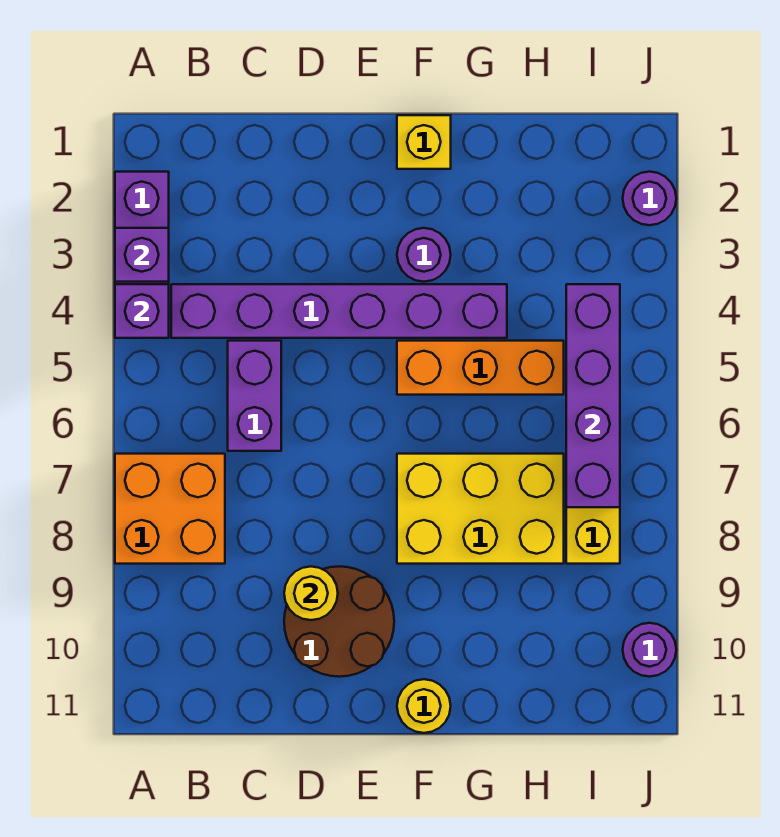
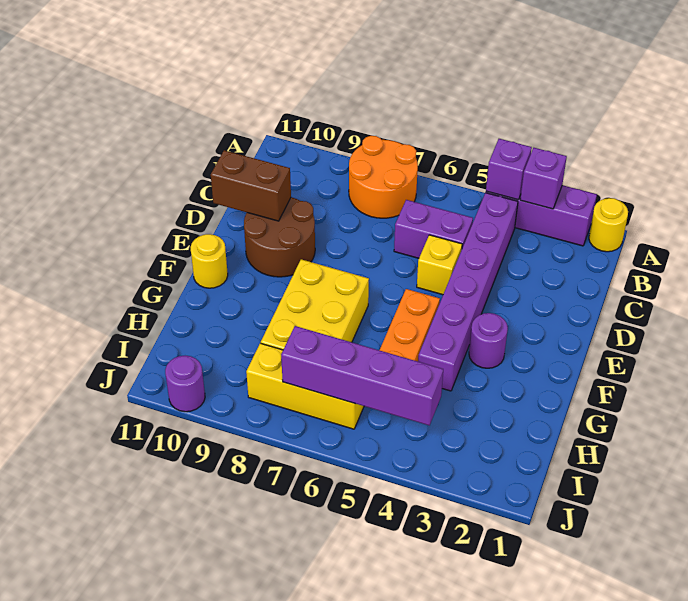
orange 2x2 brick [115,454,225,564] -> orange 2x2 round brick [349,136,418,218]
yellow 1x1 round brick [284,567,338,620] -> yellow 1x1 round brick moved to [589,198,628,252]
none -> brown 1x2 brick [211,150,291,221]
yellow 1x1 brick [397,115,451,169] -> yellow 1x1 brick moved to [417,235,462,295]
purple 1x1 round brick [623,172,676,225] -> none

